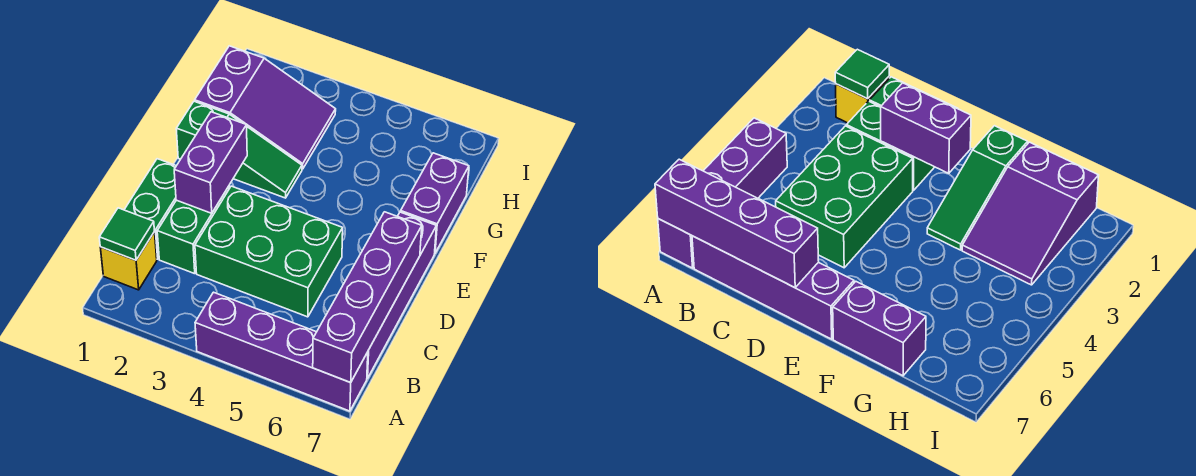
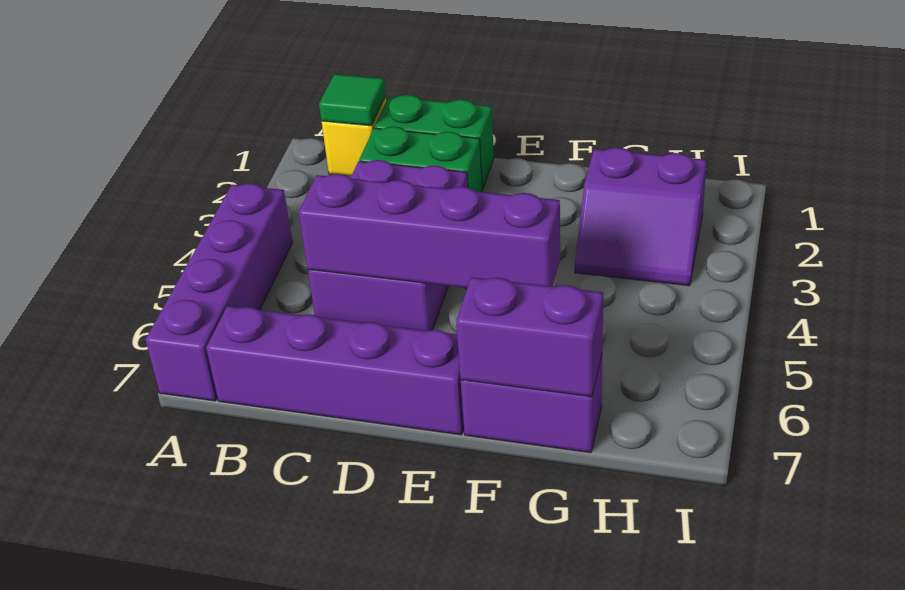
purple 1x4 brick [313,212,422,383] -> purple 1x4 brick moved to [299,174,560,288]
green 2x3 brick [195,186,343,317] -> purple 2x3 brick [308,160,468,331]
purple 1x2 brick [174,112,247,213] -> purple 1x2 brick moved to [456,277,603,397]
green 1x3 slope [176,101,302,198] -> none
purple 2x3 slope [195,46,336,169] -> purple 2x2 slope [575,148,707,286]

